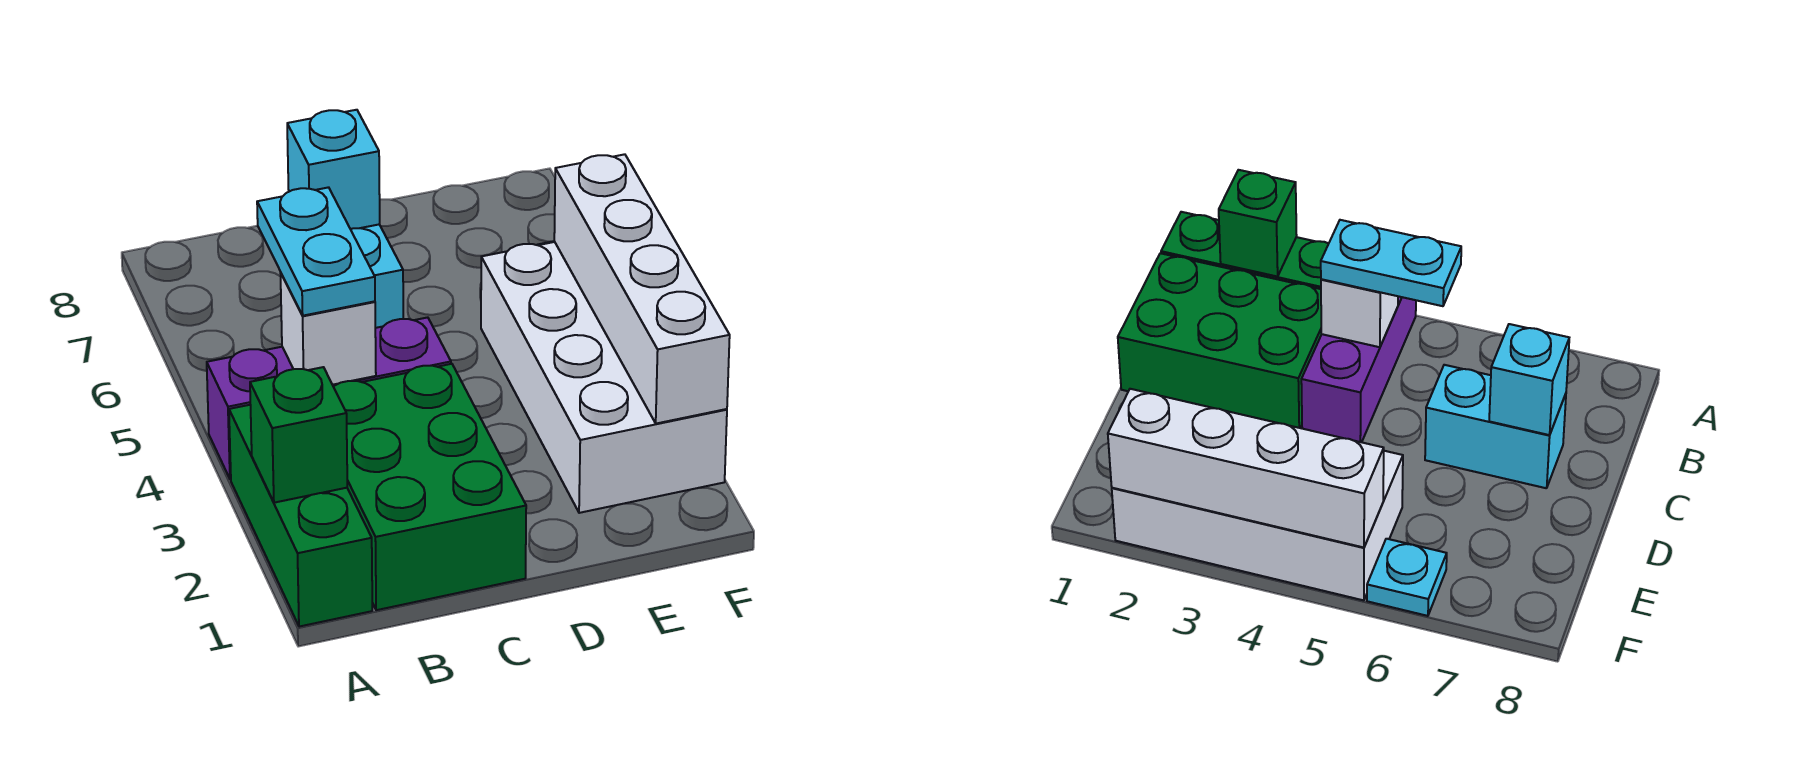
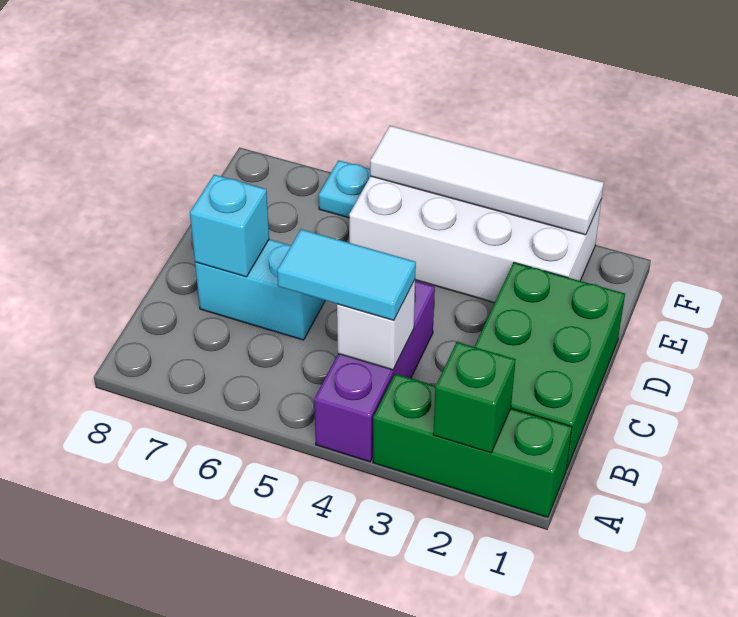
green 2x3 brick [334,364,526,610] -> green 2x3 brick turned to [475,263,625,470]
cyan 1x2 plate [257,187,375,316] -> cyan 1x2 tile [277,229,416,320]
white 1x4 brick [554,154,730,424] -> white 1x4 tile [370,126,604,235]

